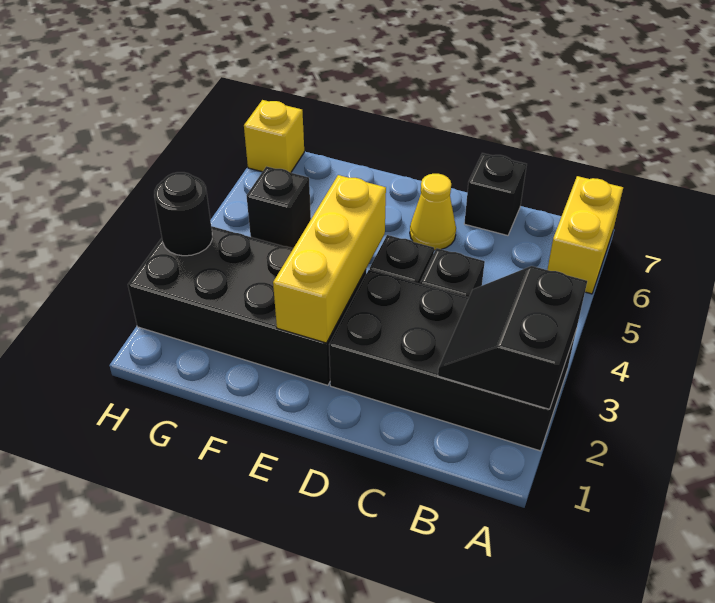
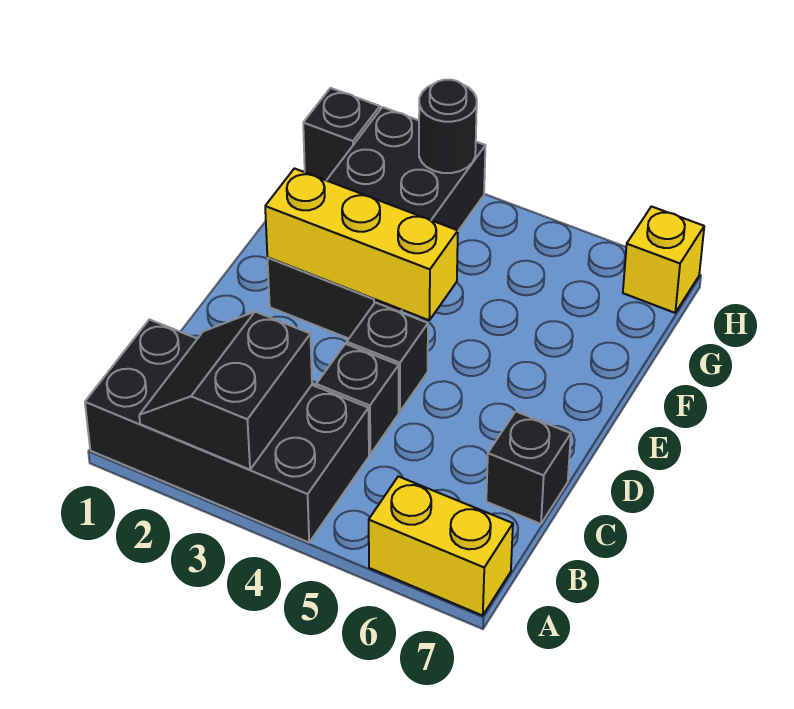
black 2x4 brick [329,270,576,451] -> black 2x4 brick turned to [85,320,369,542]
black 2x2 slope [438,266,587,409] -> black 2x2 slope turned to [139,312,312,470]
yellow 1x1 cone [410,174,456,250] -> none
black 1x1 brick [247,166,311,248] -> black 1x1 brick moved to [303,88,380,180]

